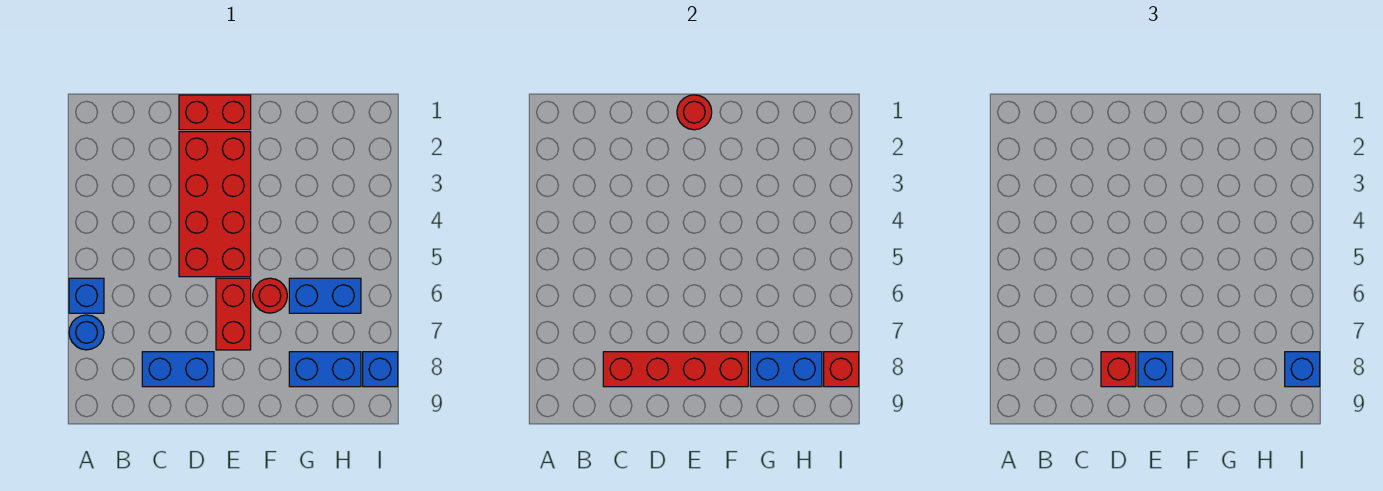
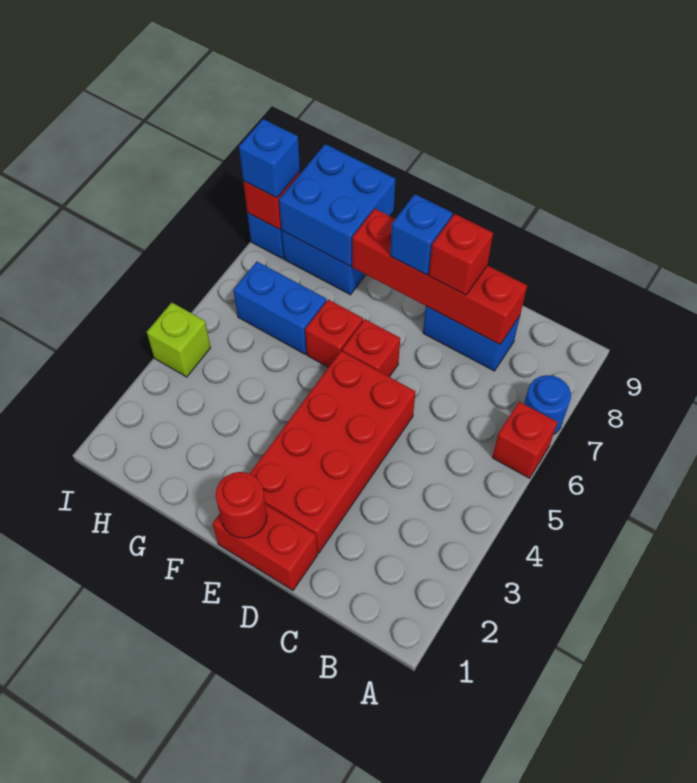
blue 1x1 brick [69,278,104,313] -> red 1x1 brick [492,402,557,478]
red 1x2 brick [216,278,251,350] -> red 1x1 brick [342,319,400,377]
red 1x1 round brick [253,278,287,313] -> red 1x1 brick [305,300,363,367]
blue 1x2 brick [750,352,822,387] -> blue 2x2 brick [279,144,396,266]
none -> lime 1x1 brick [147,302,211,377]

